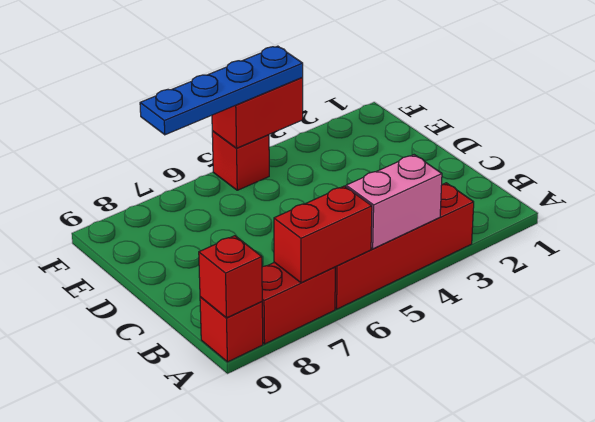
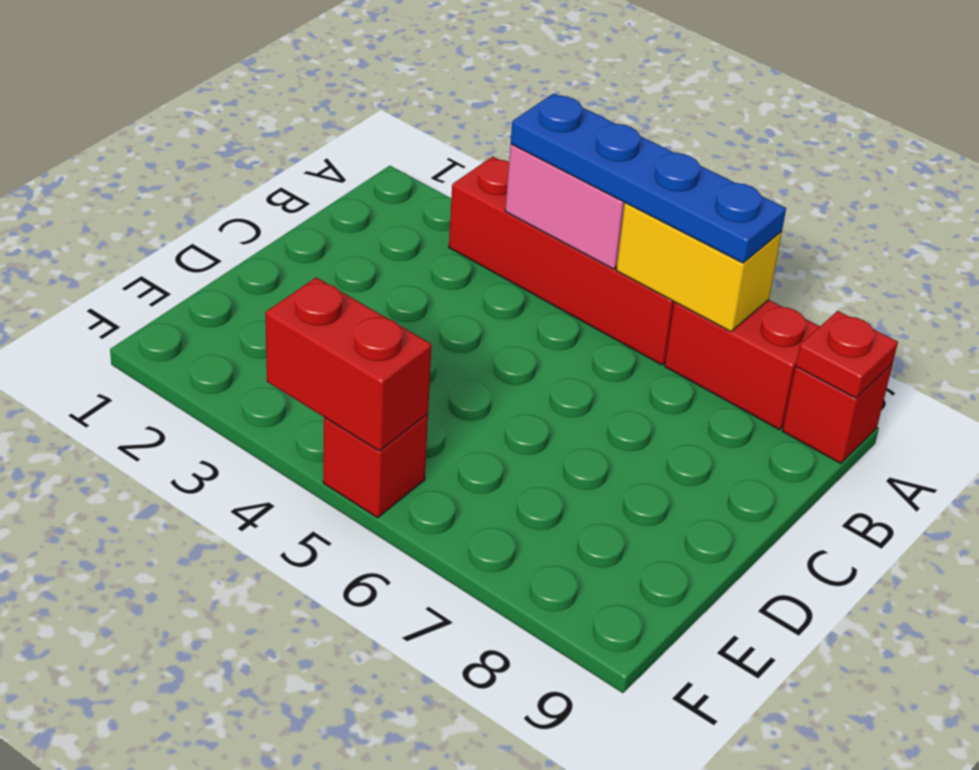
red 1x2 brick [274,186,372,283] -> yellow 1x2 brick [616,203,782,332]
red 1x1 brick [199,236,262,318] -> red 1x1 plate [796,311,898,398]
blue 1x4 plate [140,46,303,135] -> blue 1x4 plate moved to [511,93,786,263]

